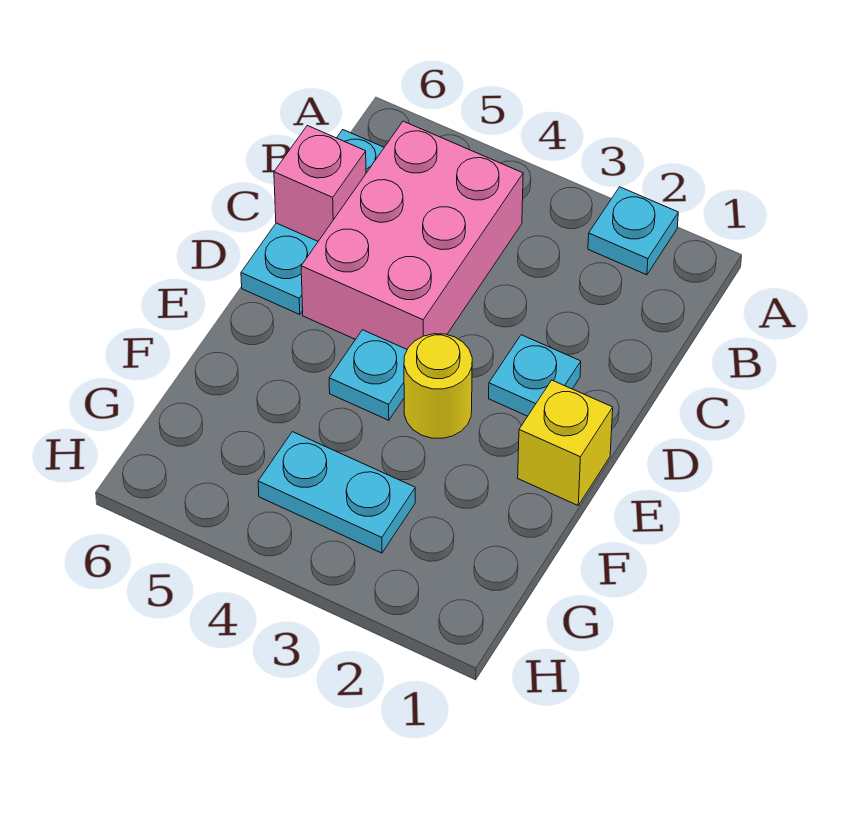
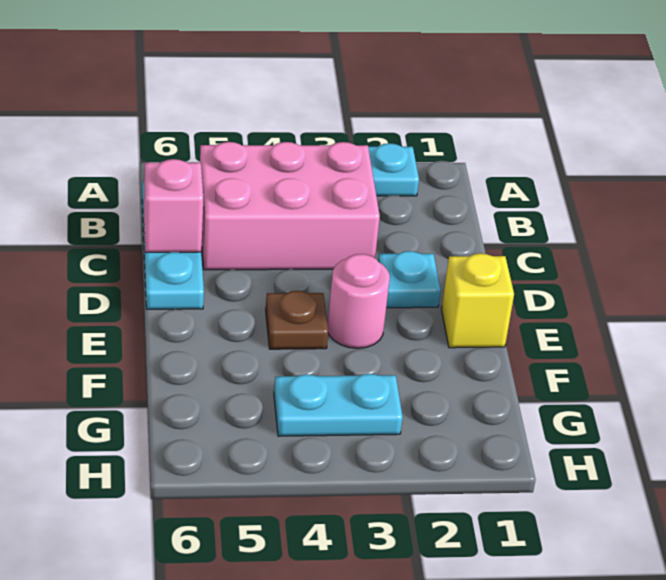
pink 2x3 brick [301,121,523,349] -> pink 2x3 brick turned to [200,142,380,270]
yellow 1x1 round brick [404,334,472,438] -> pink 1x1 round brick [328,254,390,348]
cyan 1x1 plate [329,330,407,420] -> brown 1x1 plate [266,291,328,349]

